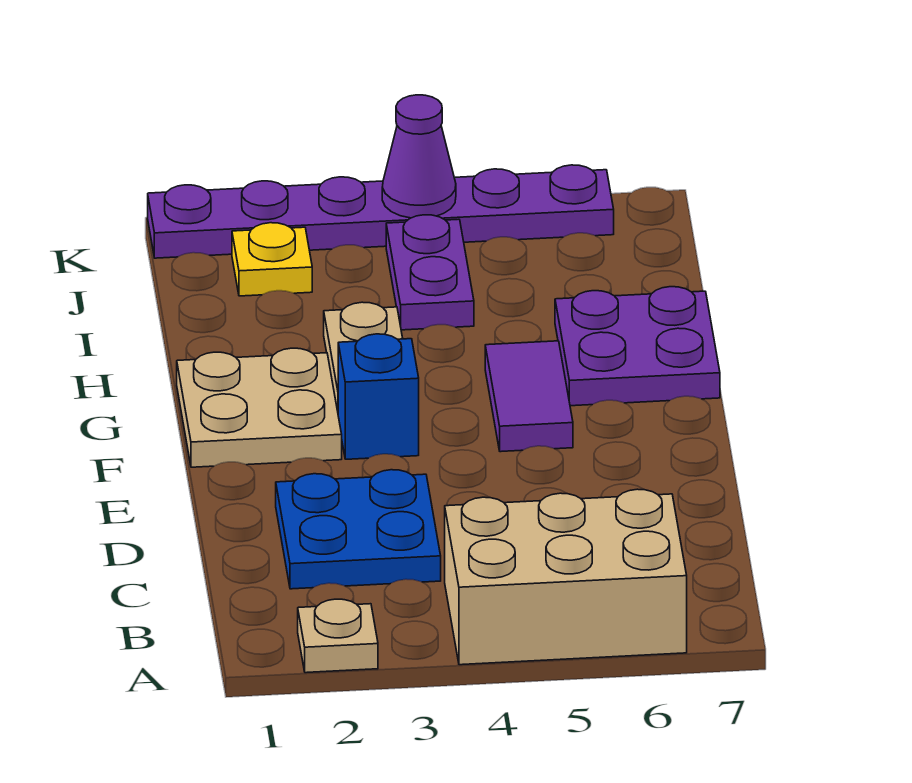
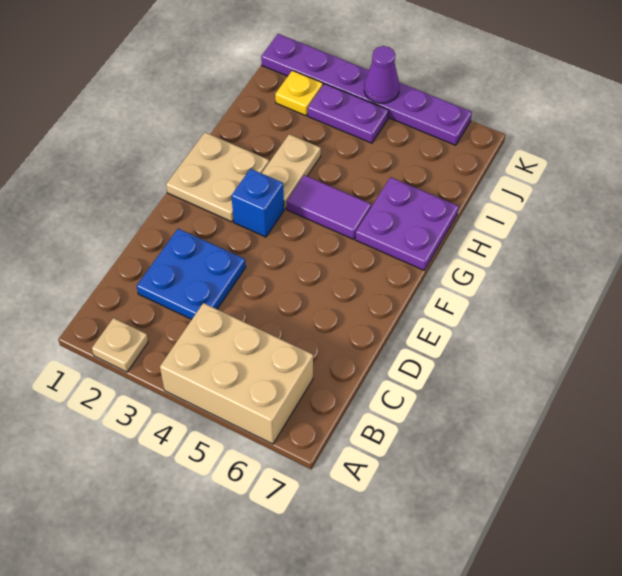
purple 1x2 tile [485,341,573,452] -> purple 1x2 tile turned to [286,175,371,239]
purple 1x2 plate [386,215,474,330] -> purple 1x2 plate turned to [308,84,389,143]

